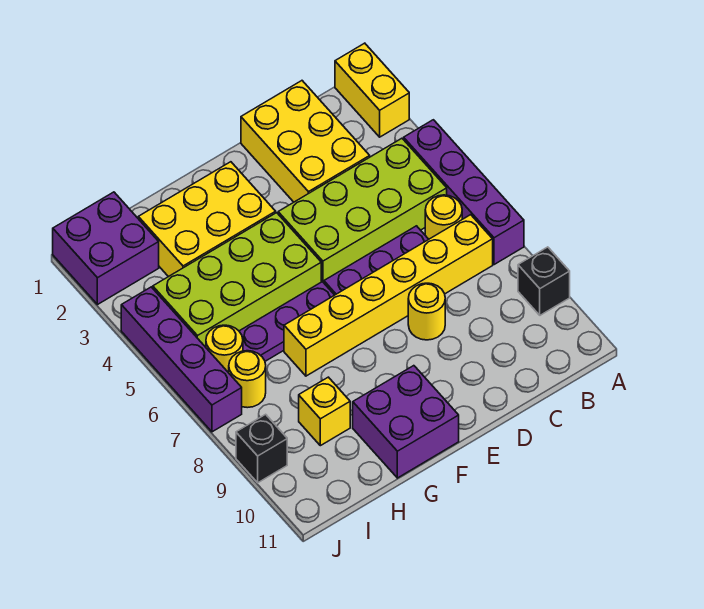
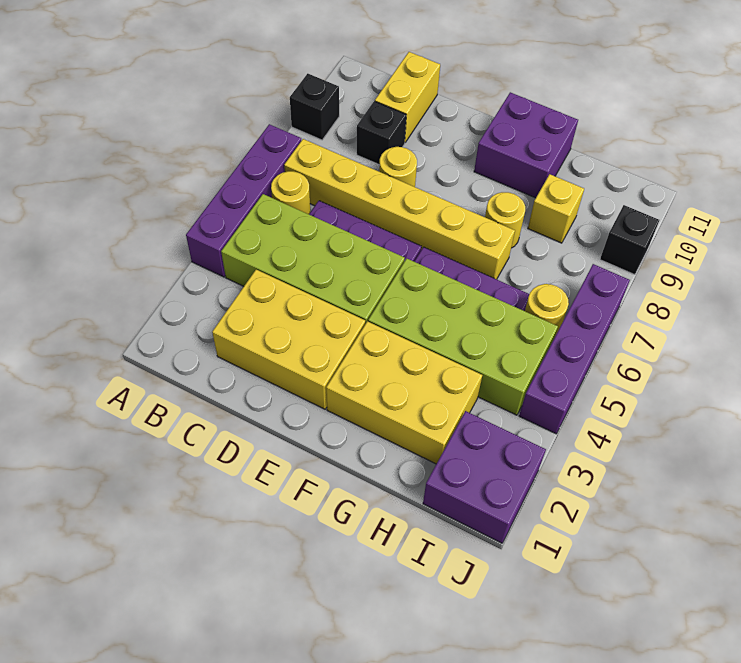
yellow 1x2 brick [335,43,409,137] -> yellow 1x2 brick moved to [375,52,440,142]
yellow 2x3 brick [241,81,370,202] -> yellow 2x3 brick turned to [212,270,365,409]
none -> black 1x1 brick [357,101,406,165]
yellow 1x1 round brick [229,351,266,408] -> yellow 1x1 round brick moved to [485,192,525,248]

